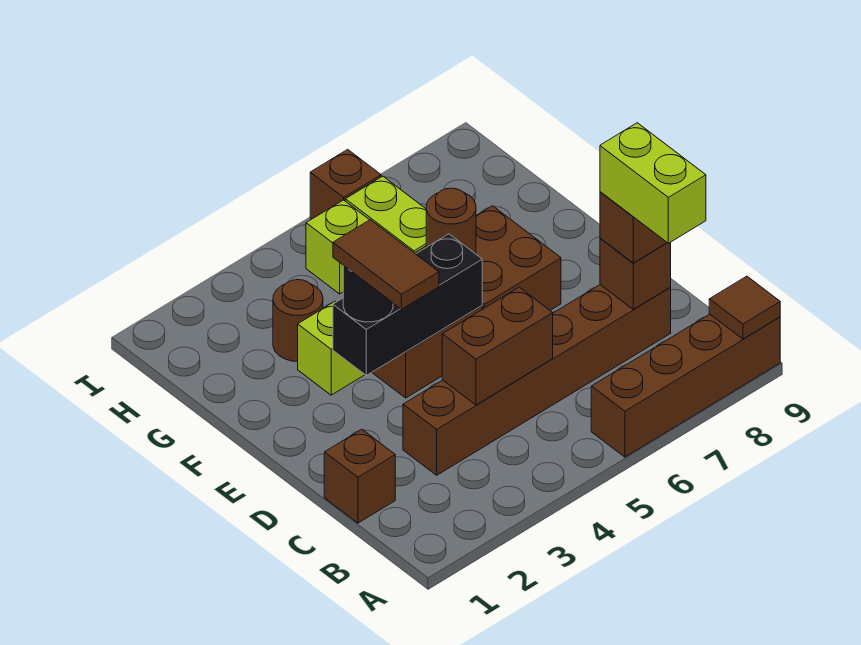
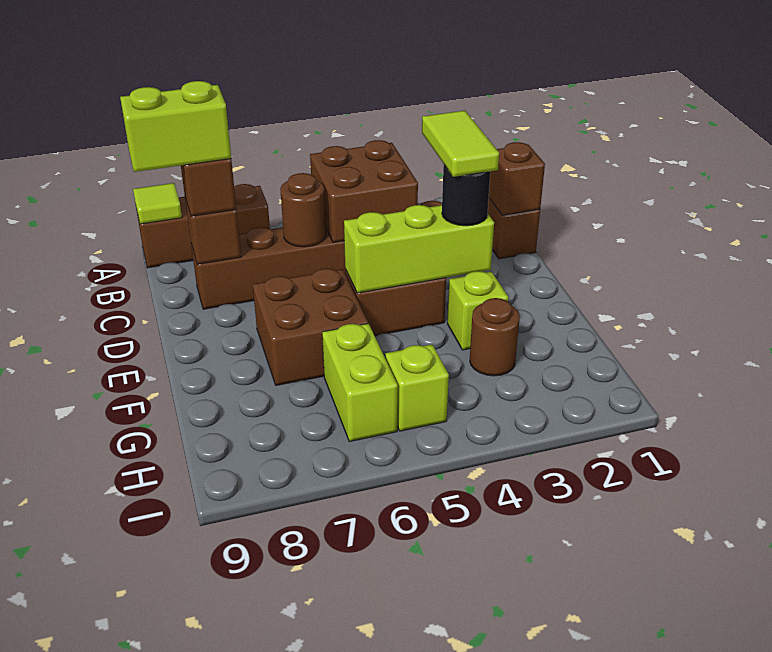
brown 1x4 brick [591,314,780,457] -> brown 1x3 brick [137,184,270,268]
brown 1x1 tile [709,276,780,339] -> lime 1x1 tile [133,183,182,224]
lime 1x2 brick [600,123,706,243] -> lime 1x2 brick turned to [120,81,231,172]
brown 1x2 brick [442,287,553,405] -> brown 2x2 brick [310,140,418,242]
brown 1x2 tile [333,220,439,309] -> lime 1x2 tile [422,111,499,177]
black 1x3 brick [333,234,482,375] -> lime 1x3 brick [344,205,494,293]
brown 1x1 round brick [426,188,476,254] -> brown 1x1 round brick moved to [280,173,326,247]
brown 1x1 brick [310,149,381,219] -> brown 1x1 brick moved to [489,142,545,215]

